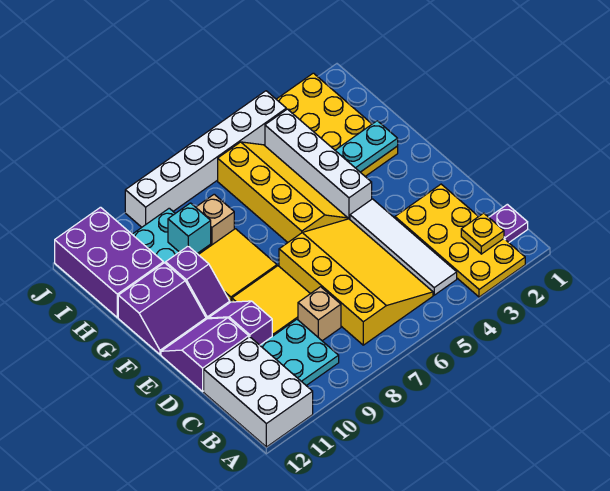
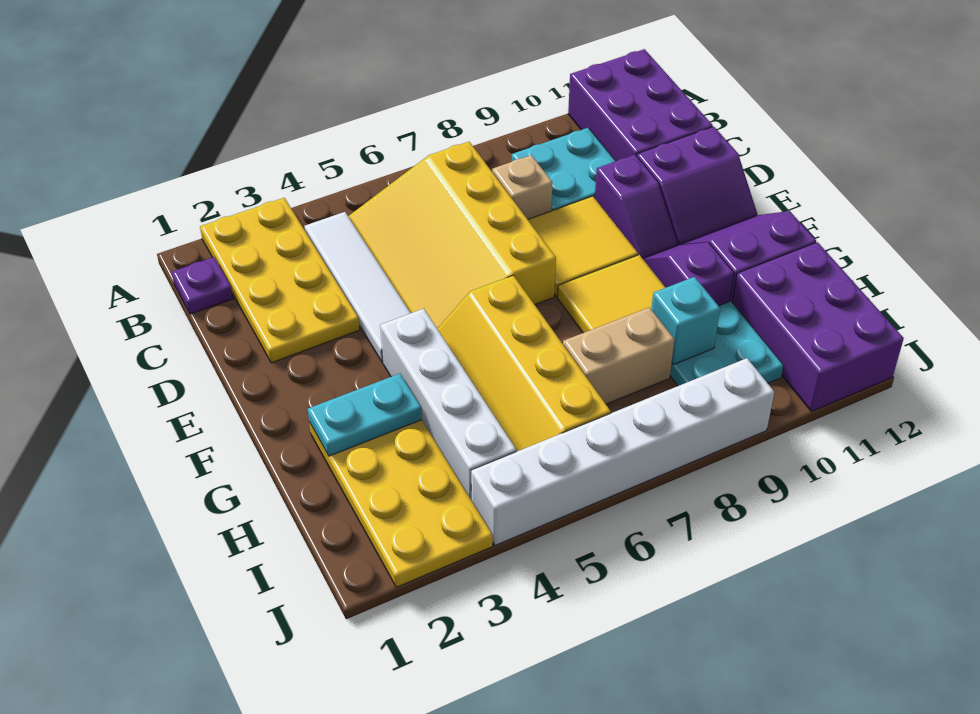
white 2x3 brick [204,337,313,447] -> purple 2x3 brick [568,49,713,161]
yellow 1x1 plate [461,213,504,254] -> none
tan 1x1 brick [196,194,234,245] -> tan 1x2 brick [563,307,674,404]

